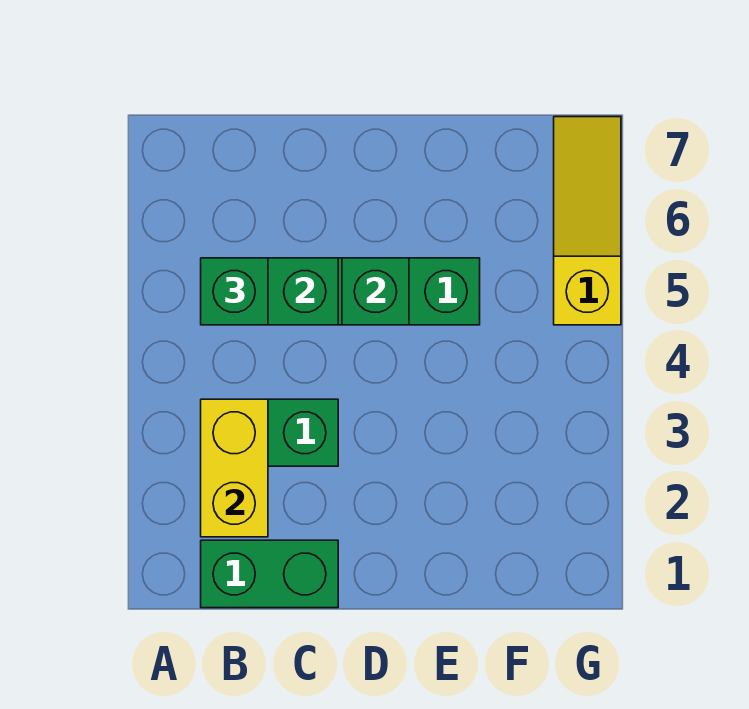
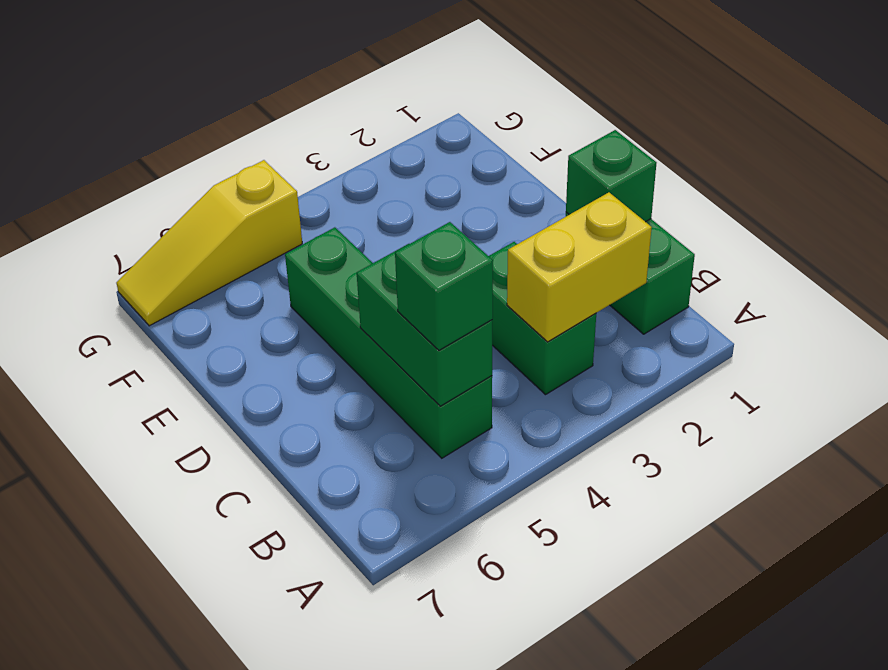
green 1x1 brick [342,258,409,325] -> green 1x1 brick moved to [566,130,656,222]

